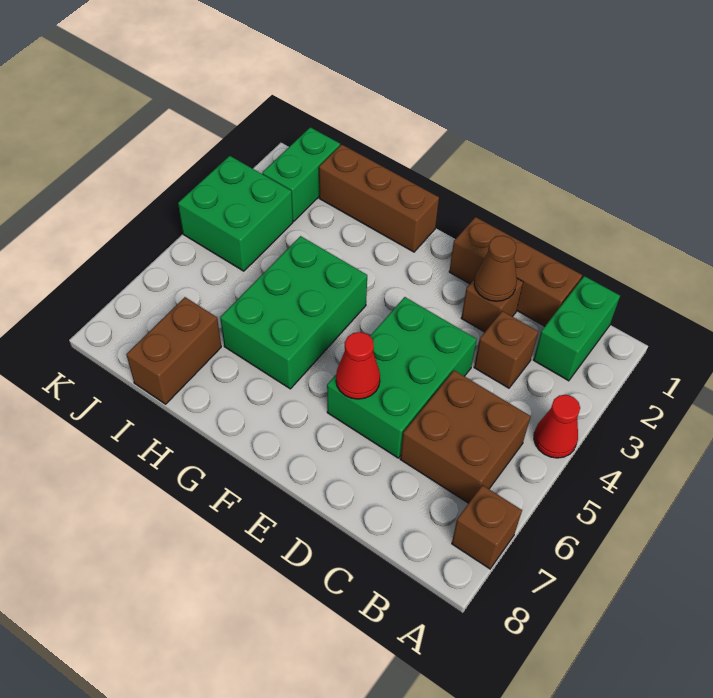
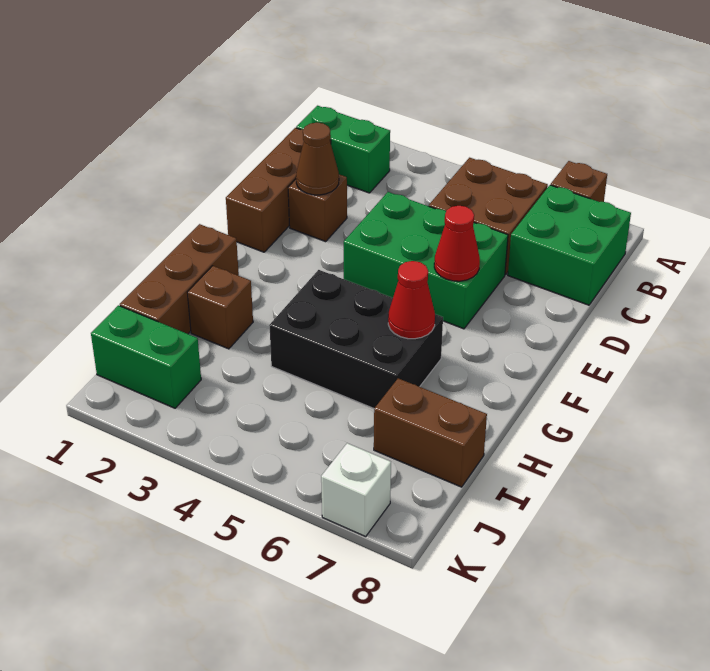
red 1x1 cone [534,395,580,458] -> red 1x1 cone moved to [388,261,435,339]
brown 1x1 brick [474,311,538,388] -> brown 1x1 brick moved to [187,266,253,349]
green 2x3 brick [220,236,367,389] -> black 2x3 brick [269,270,443,408]
green 2x2 brick [178,156,293,271] -> green 2x2 brick moved to [508,185,631,305]
none -> white 1x1 brick [321,443,391,537]

